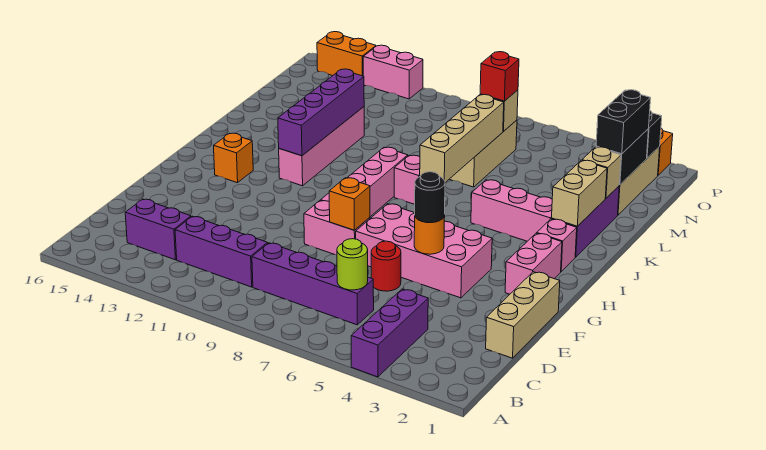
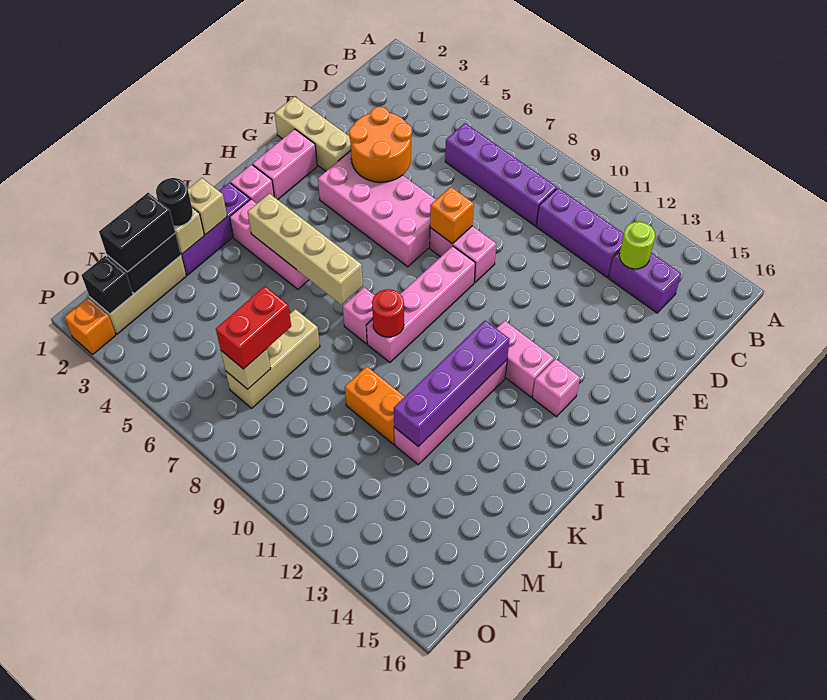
purple 1x3 brick [351,289,428,377] -> none
lime 1x1 round brick [337,239,368,290] -> lime 1x1 round brick moved to [619,222,655,269]
tan 1x3 brick [486,272,560,358] -> tan 1x3 brick turned to [275,96,351,171]
red 1x1 round brick [371,241,401,291] -> red 1x1 round brick moved to [372,289,404,337]
orange 1x1 round brick [414,215,445,254] -> orange 2x2 round brick [349,107,412,182]
black 1x1 round brick [415,172,445,222] -> black 1x1 round brick moved to [156,178,193,226]
orange 1x1 brick [214,133,253,183] -> pink 1x1 brick [532,359,580,417]
tan 1x2 brick [552,160,607,226] -> tan 1x1 brick [188,178,227,235]
tan 1x4 brick [420,95,504,182] -> tan 1x4 brick turned to [248,194,363,305]
red 1x1 brick [480,52,519,101] -> red 1x2 brick [216,286,291,369]
pink 1x2 brick [363,45,423,99] -> pink 1x2 brick moved to [496,321,554,397]
orange 1x2 brick [317,32,376,76] -> orange 1x2 brick moved to [345,366,405,444]

